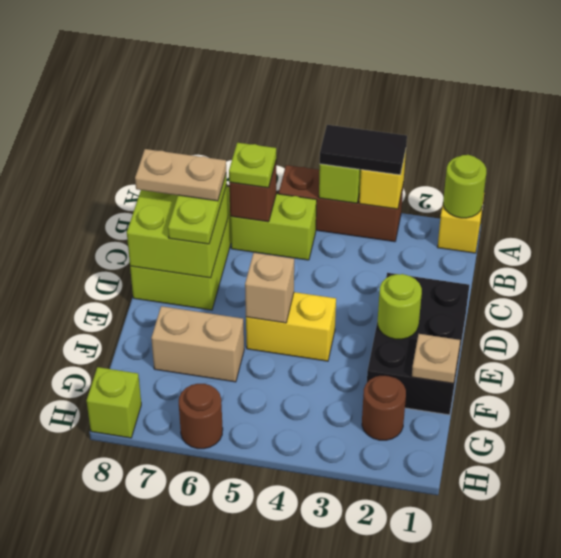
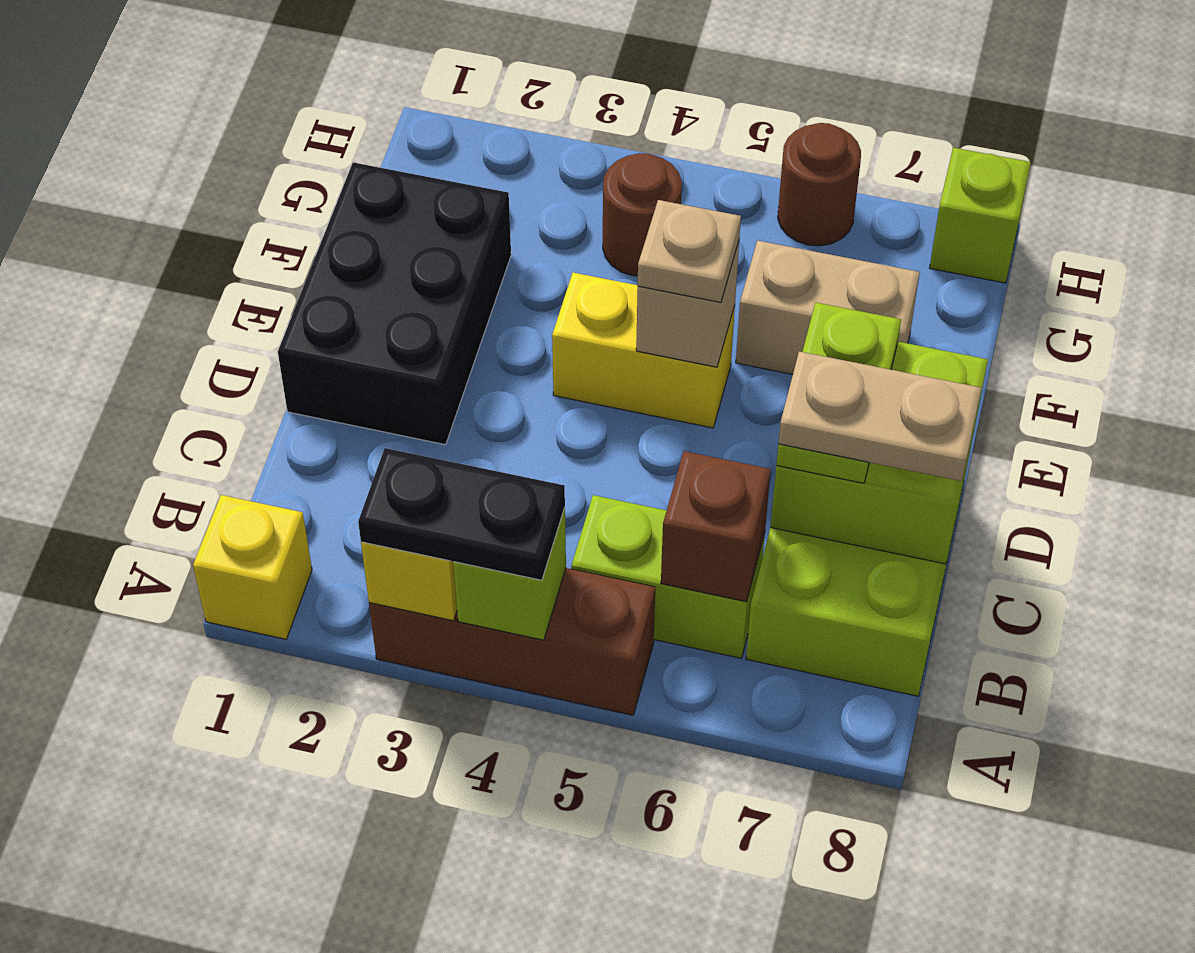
lime 1x1 round brick [443,155,486,218] -> none
black 1x2 tile [320,125,407,175] -> black 1x2 plate [358,448,565,580]
lime 1x1 plate [229,143,276,188] -> none
lime 1x1 round brick [378,274,422,339] -> none
tan 1x1 plate [412,334,460,383] -> tan 1x1 plate moved to [638,200,741,302]
brown 1x1 round brick [362,375,406,440] -> brown 1x1 round brick moved to [603,153,682,276]

